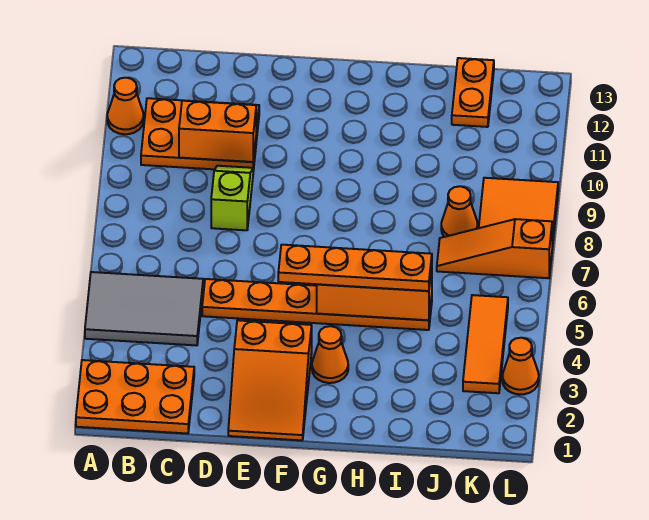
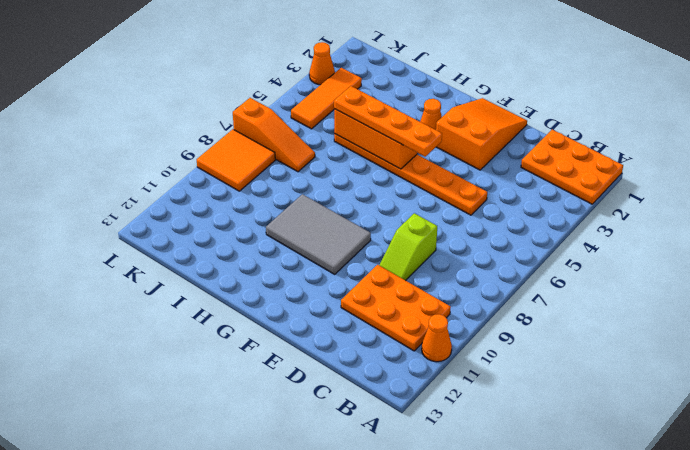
grey 2x3 tile [85,272,203,345] -> grey 2x3 tile moved to [266,194,371,274]
orange 1x2 brick [179,101,256,162] -> none
orange 1x1 cone [441,186,478,237] -> none
orange 1x2 plate [452,58,494,127] -> none

